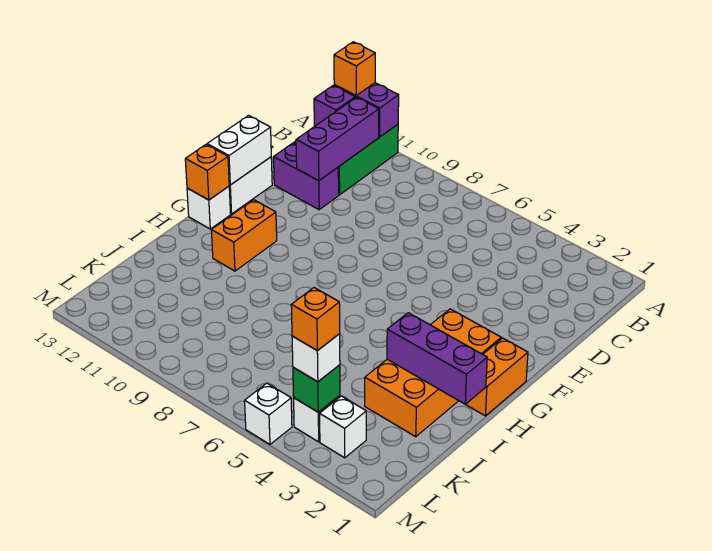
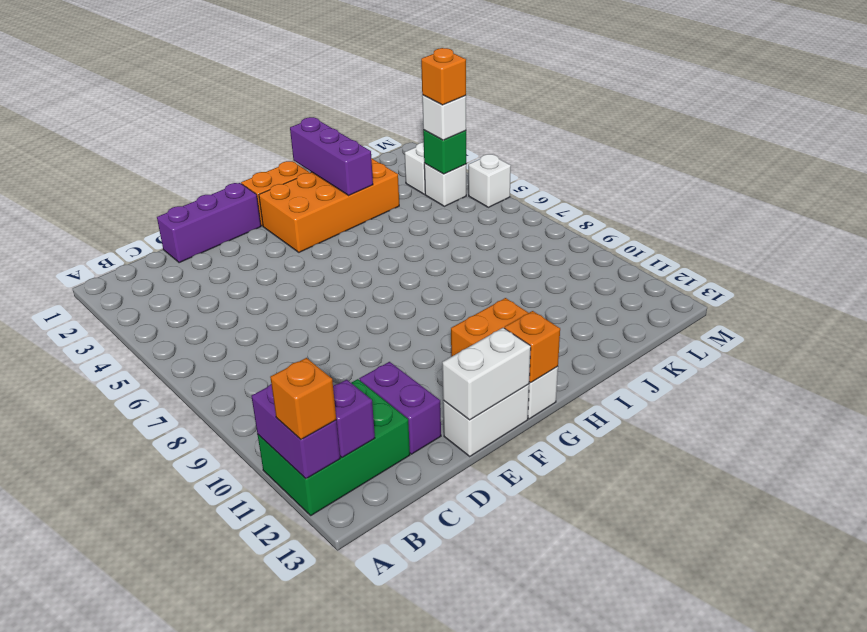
purple 1x3 brick [296,97,379,181] -> purple 1x3 brick moved to [157,183,261,263]

